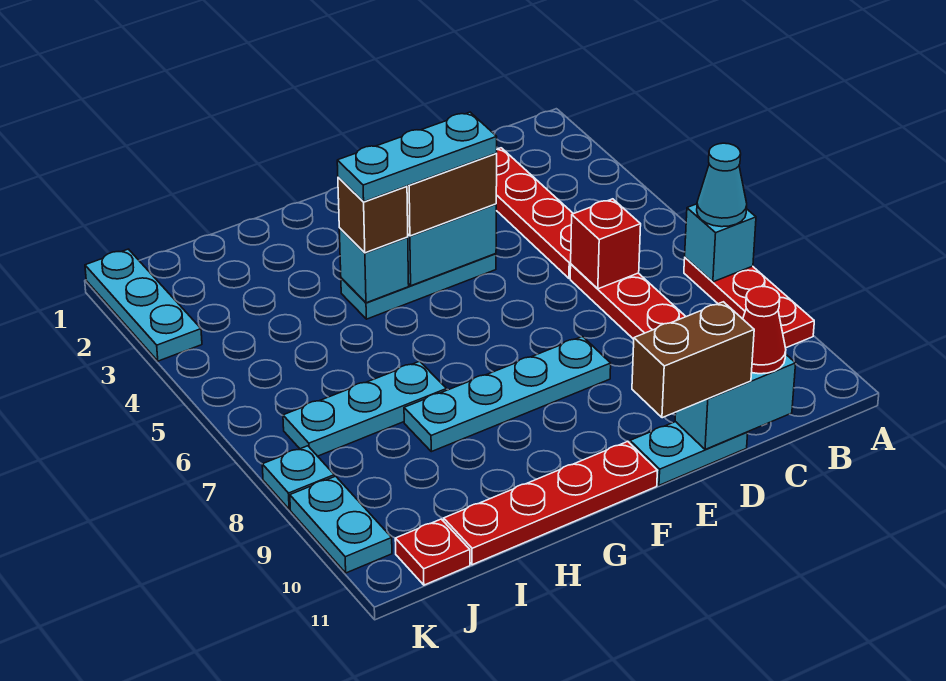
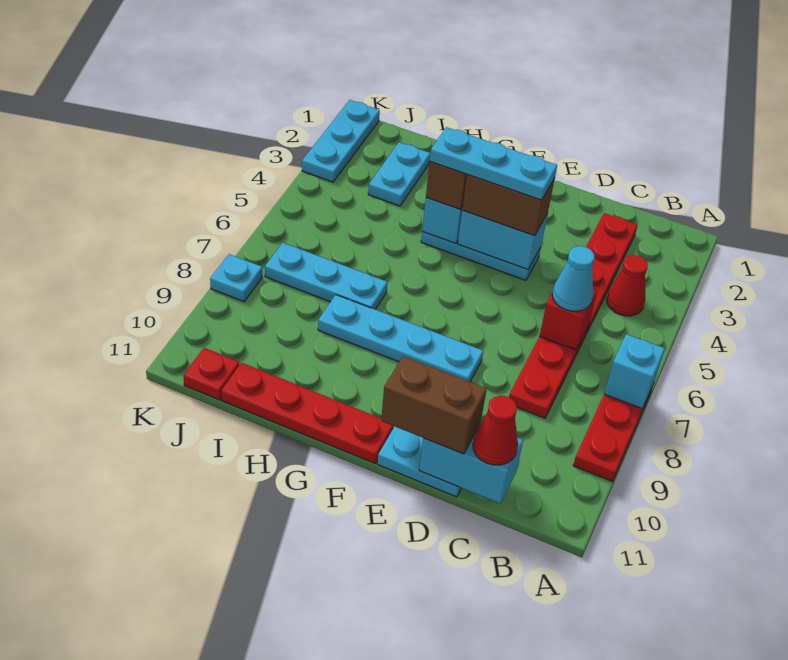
cyan 1x1 cone [697,143,747,227] -> cyan 1x1 cone moved to [552,246,595,311]
none -> red 1x1 cone [607,255,648,316]
cyan 1x2 plate [290,476,392,573] -> cyan 1x2 plate moved to [368,142,430,206]

